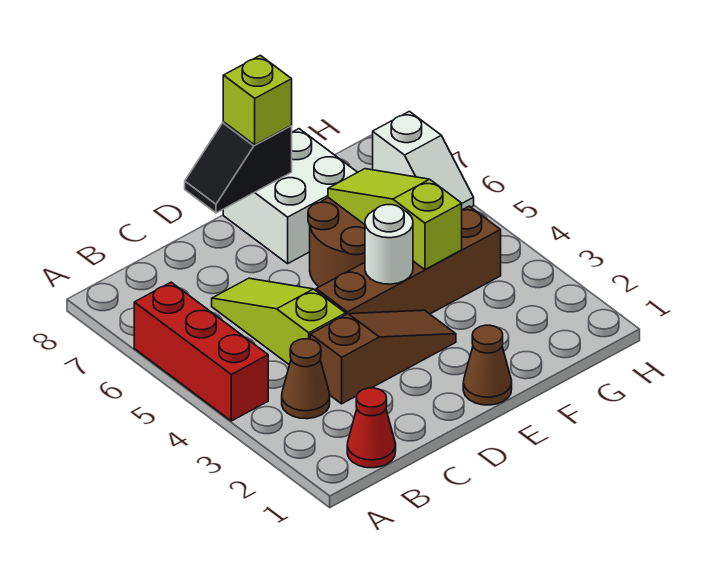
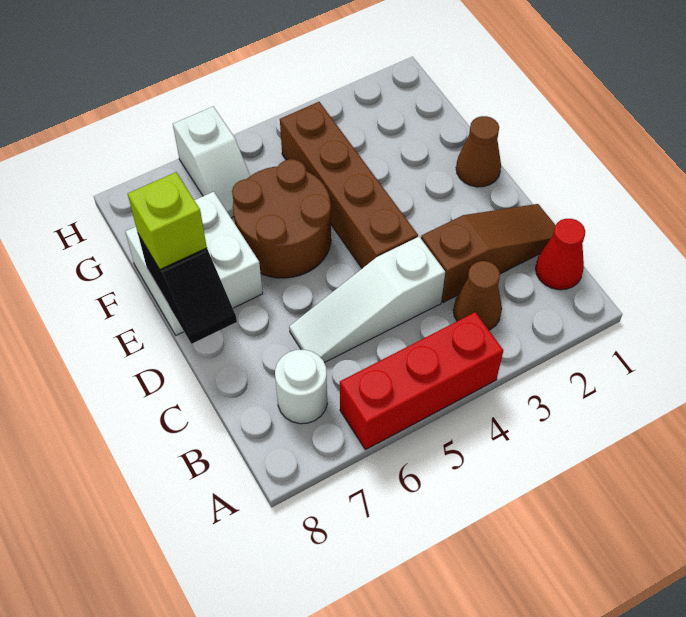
brown 1x3 slope [310,310,456,404] -> brown 1x3 slope turned to [421,204,556,303]
lime 1x3 slope [212,278,346,365] -> white 1x3 slope [289,237,445,363]
white 1x1 round brick [365,205,413,284] -> white 1x1 round brick moved to [275,350,327,424]
lime 1x3 slope [328,169,462,269] -> none
white 1x2 slope [373,111,474,210] -> white 1x2 slope turned to [173,107,250,218]

